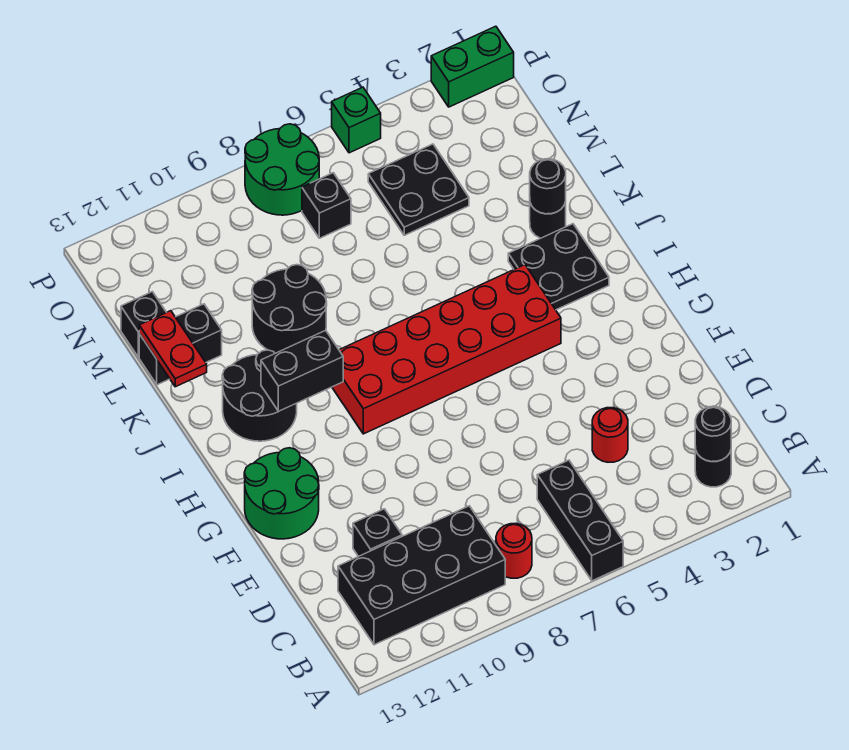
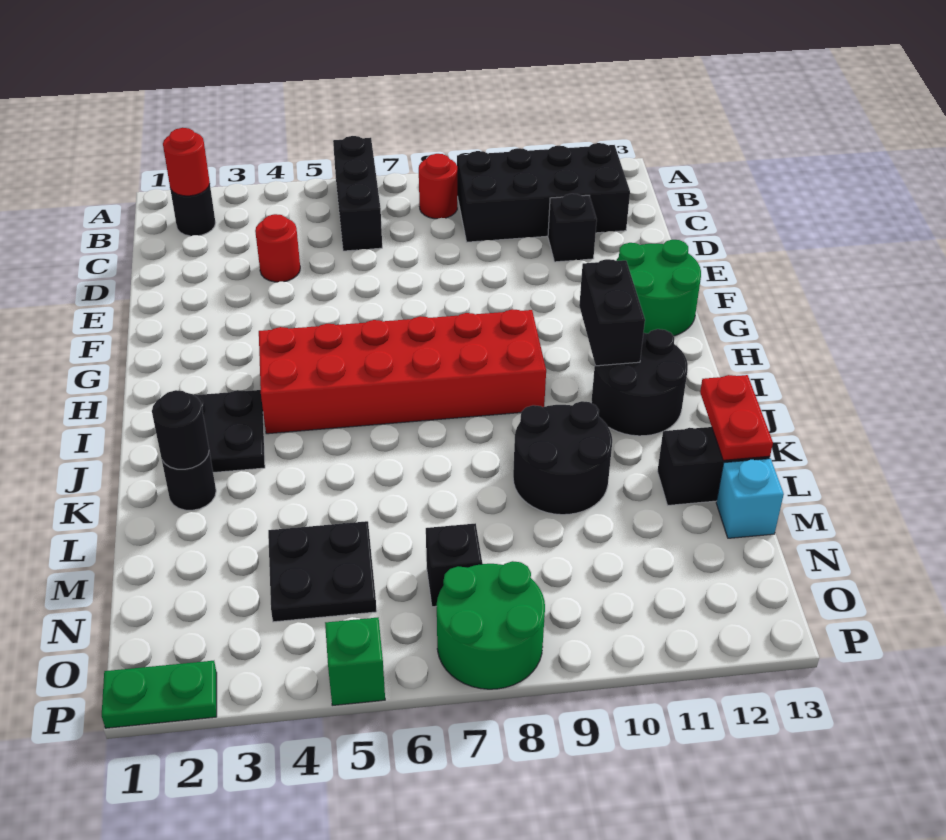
black 1x1 round brick [695,407,731,462] -> red 1x1 round brick [163,128,210,196]
black 1x2 brick [261,330,343,411] -> black 1x2 brick turned to [579,259,645,366]
black 1x1 brick [121,292,166,357] -> cyan 1x1 brick [716,459,784,538]
green 1x2 brick [431,26,514,107] -> green 1x2 plate [102,661,217,728]

